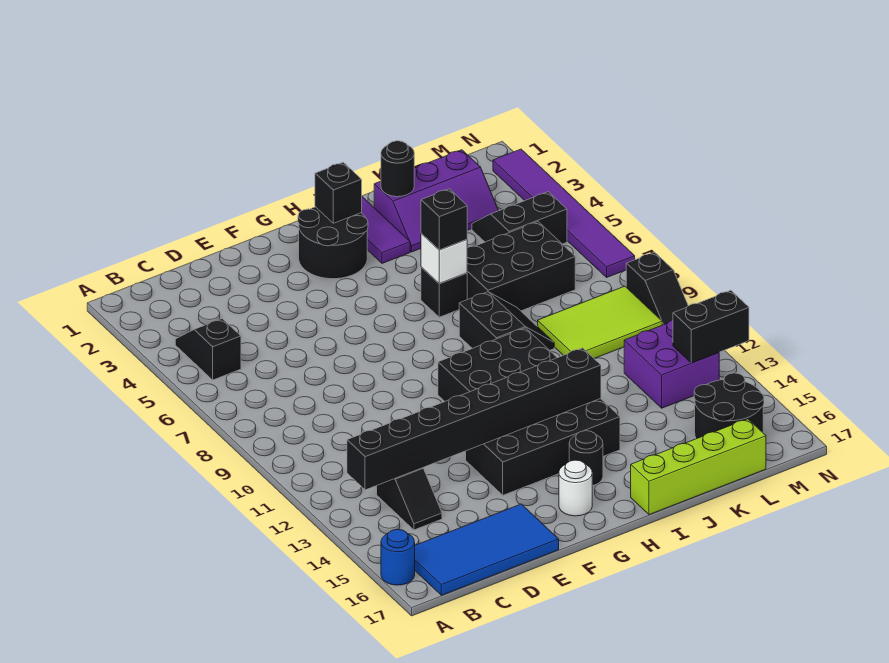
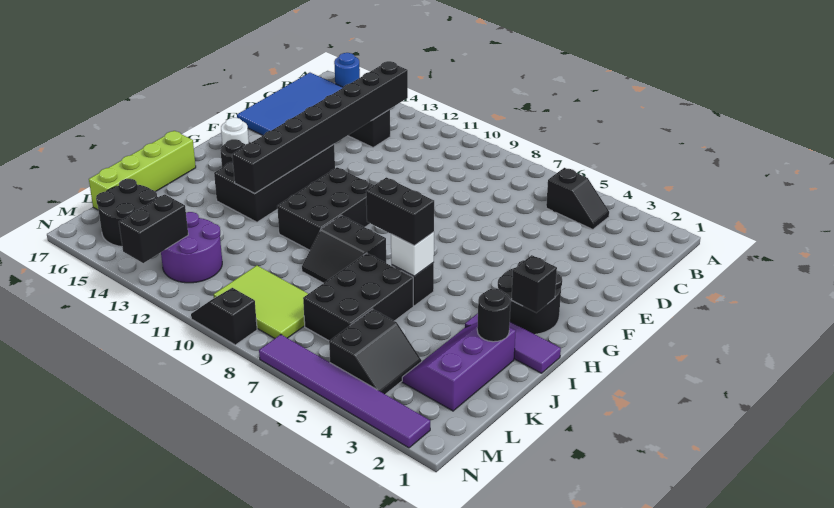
black 1x1 brick [421,189,467,250] -> black 1x2 brick [366,177,434,246]
lime 2x3 tile [538,286,662,359] -> lime 2x3 tile turned to [213,266,308,339]
purple 2x2 brick [624,320,719,408] -> purple 2x2 round brick [161,212,222,283]

